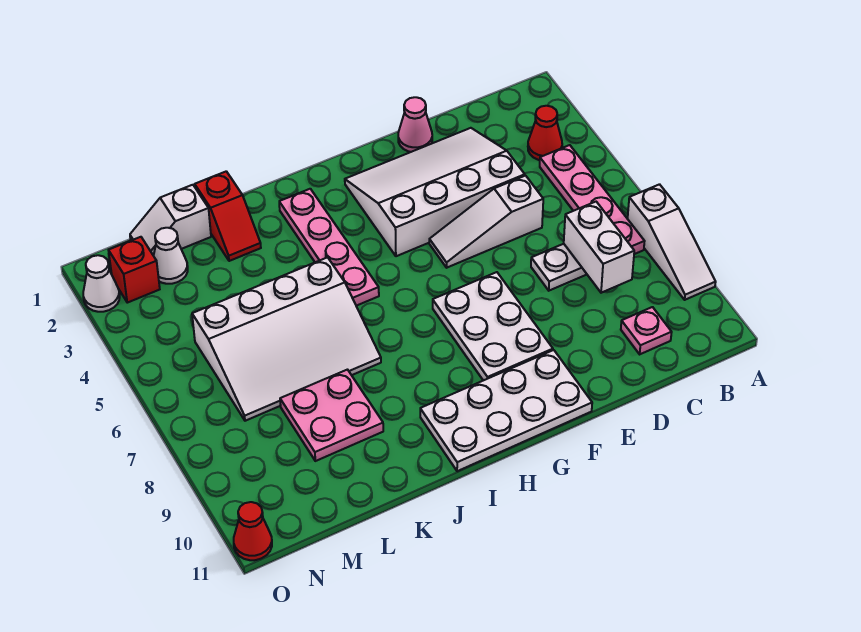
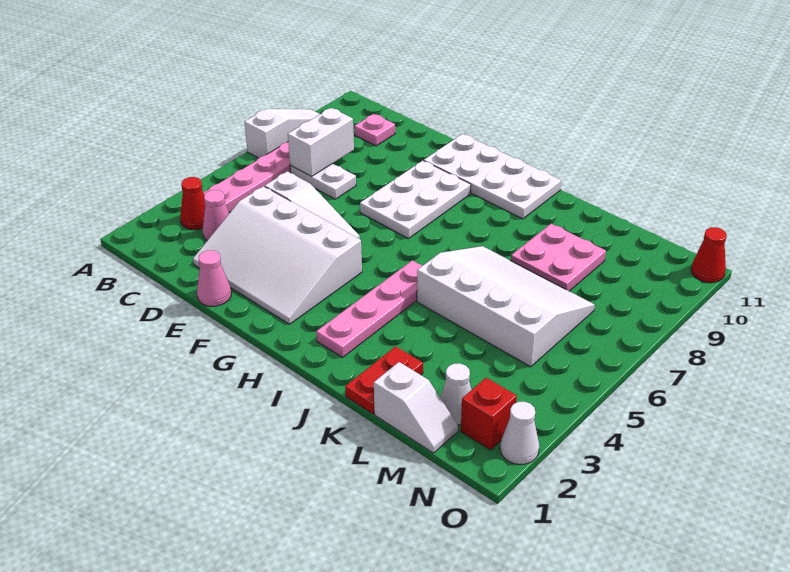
none -> pink 1x1 cone [202,190,229,240]
red 1x2 slope [195,171,261,261] -> red 1x2 plate [345,346,423,414]

